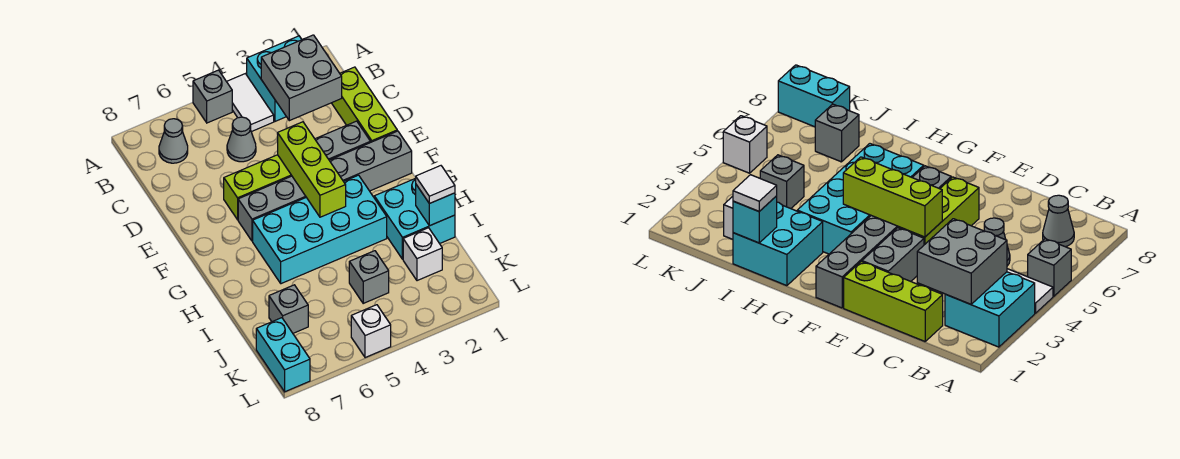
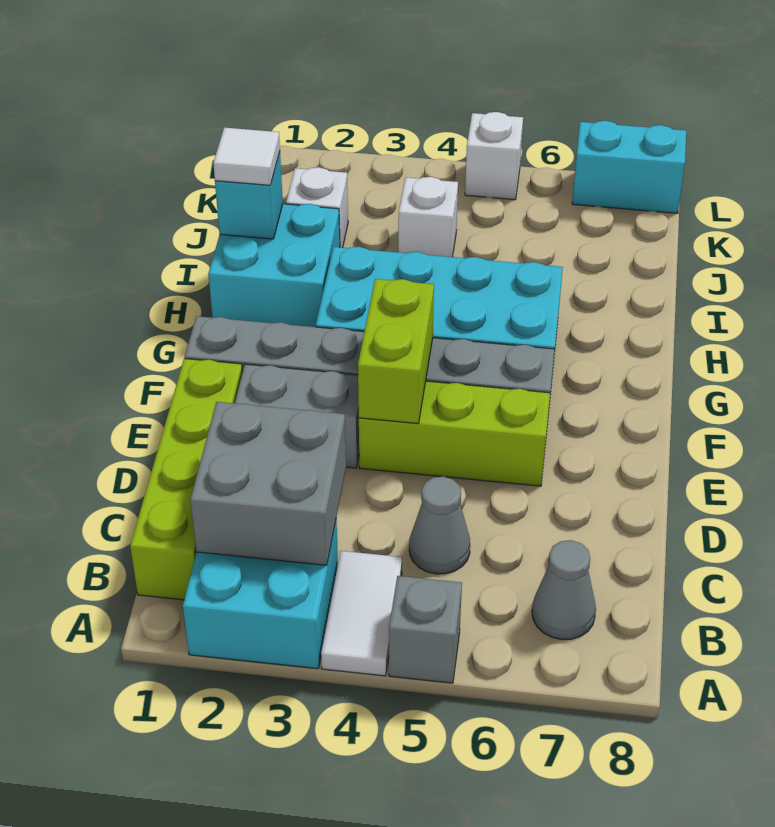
lime 1x3 brick [332,67,397,142] -> lime 1x4 brick [130,359,242,600]
lime 1x3 brick [278,122,346,217] -> lime 1x2 brick [358,279,434,424]
grey 1x1 brick [349,251,389,303] -> white 1x1 brick [398,177,458,257]
grey 1x1 brick [269,285,308,333] -> none
cyan 1x2 brick [256,318,310,392] -> cyan 1x2 brick turned to [572,121,686,213]

